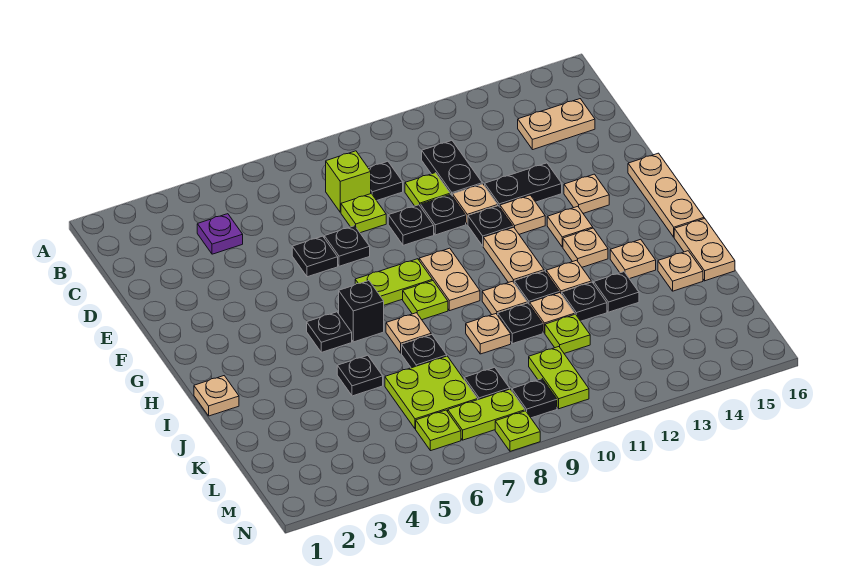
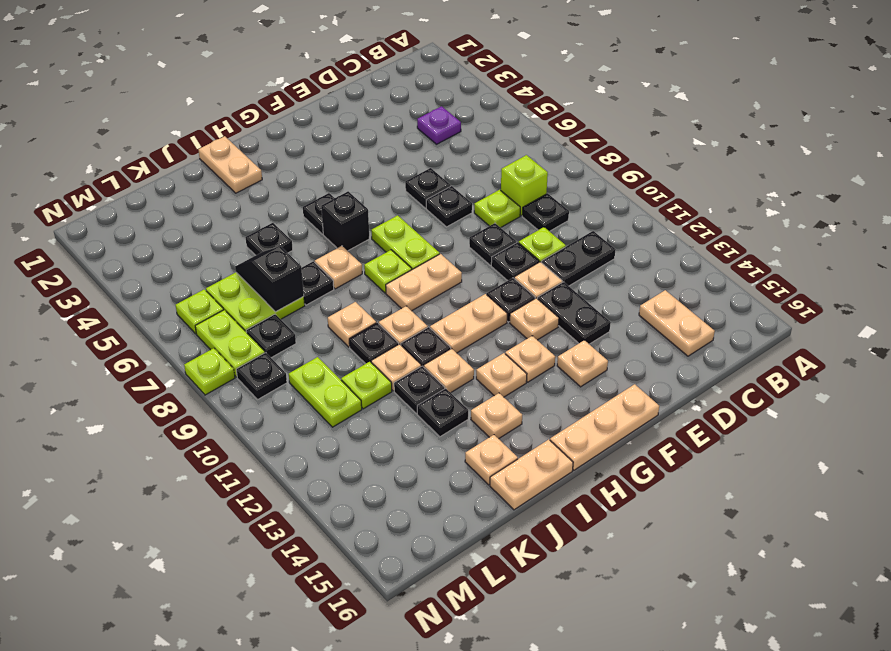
tan 1x1 plate [194,376,239,416] -> tan 1x2 plate [198,136,262,193]
none -> black 1x2 slope [235,246,304,312]
lime 1x2 plate [529,347,589,409] -> lime 1x2 plate turned to [289,357,362,427]

